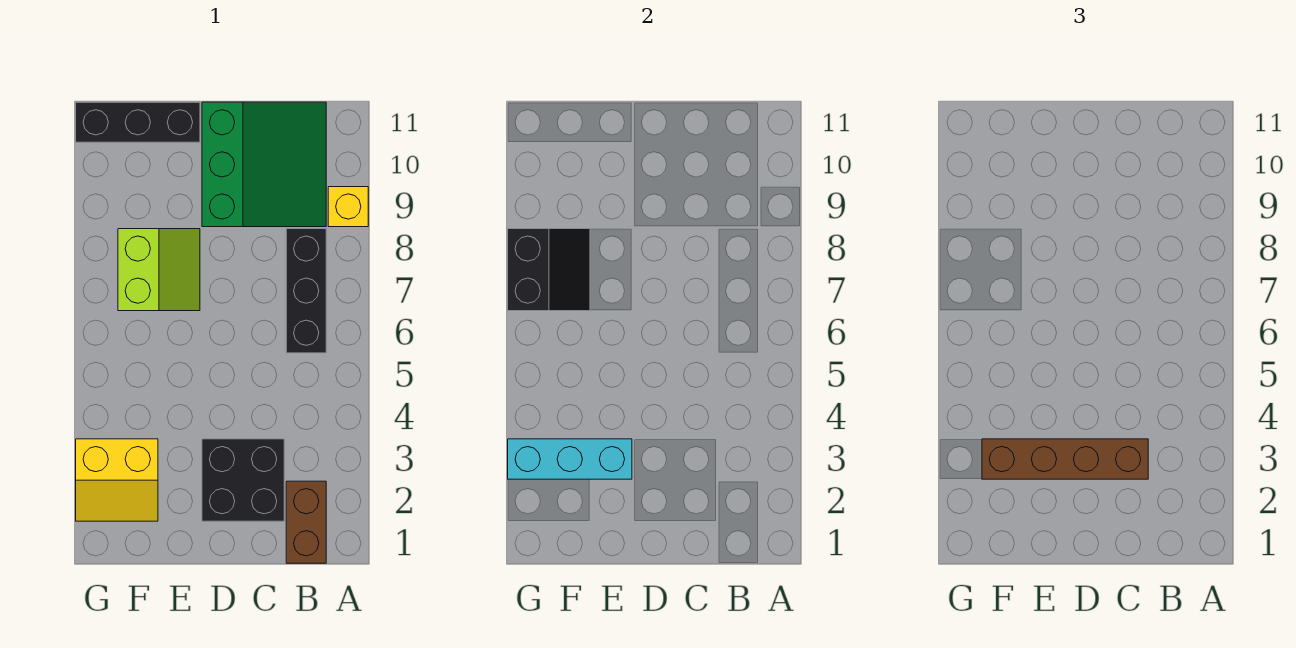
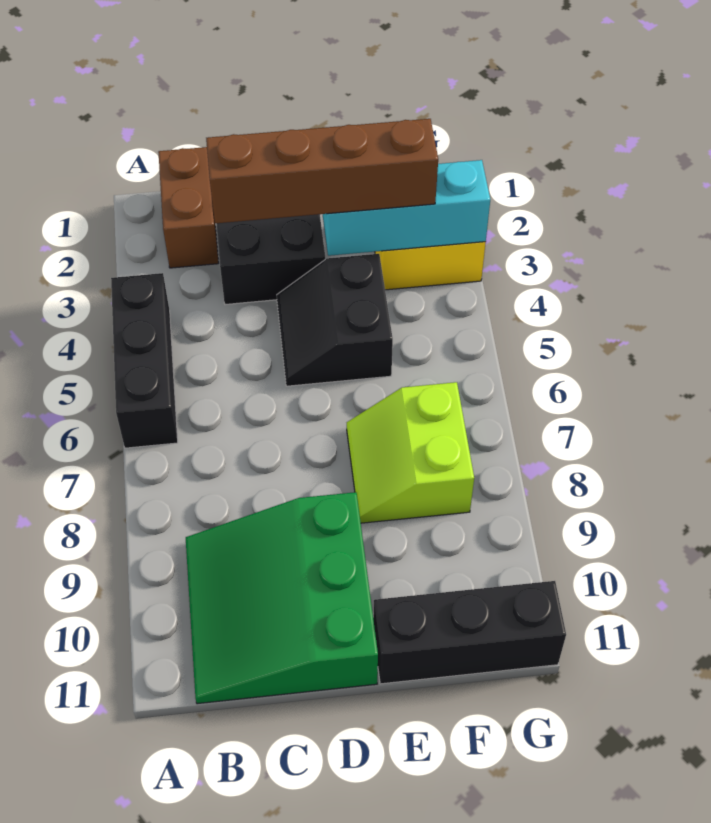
yellow 1x1 brick [328,187,368,227] -> none
black 1x3 brick [286,229,326,353] -> black 1x3 brick moved to [111,273,178,448]
black 2x2 slope [508,229,590,311] -> black 2x2 slope moved to [277,254,393,386]

